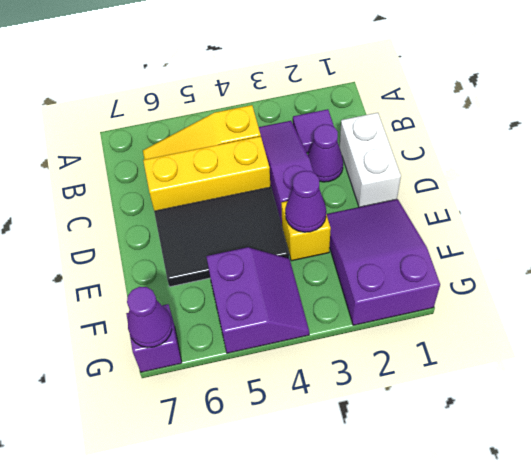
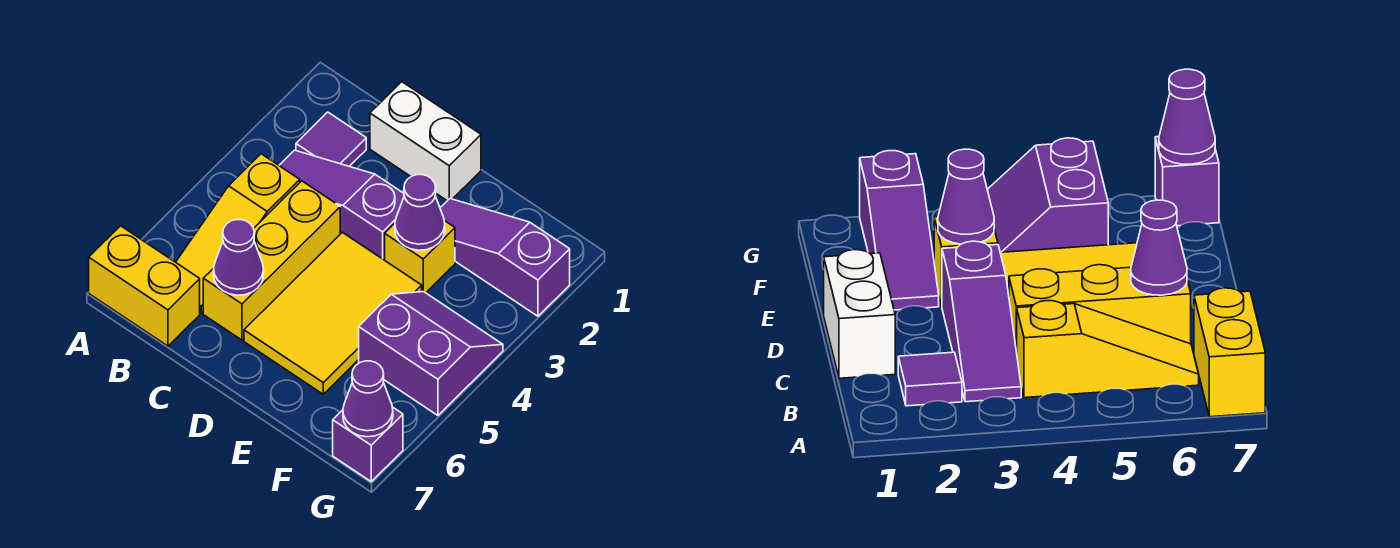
none -> yellow 1x2 brick [89,226,200,346]
purple 1x1 cone [308,124,343,182] -> purple 1x1 cone moved to [214,220,264,295]
black 2x3 tile [154,187,289,287] -> yellow 2x3 tile [244,232,422,394]
purple 2x3 slope [326,199,440,325] -> purple 1x3 slope [440,199,570,316]

